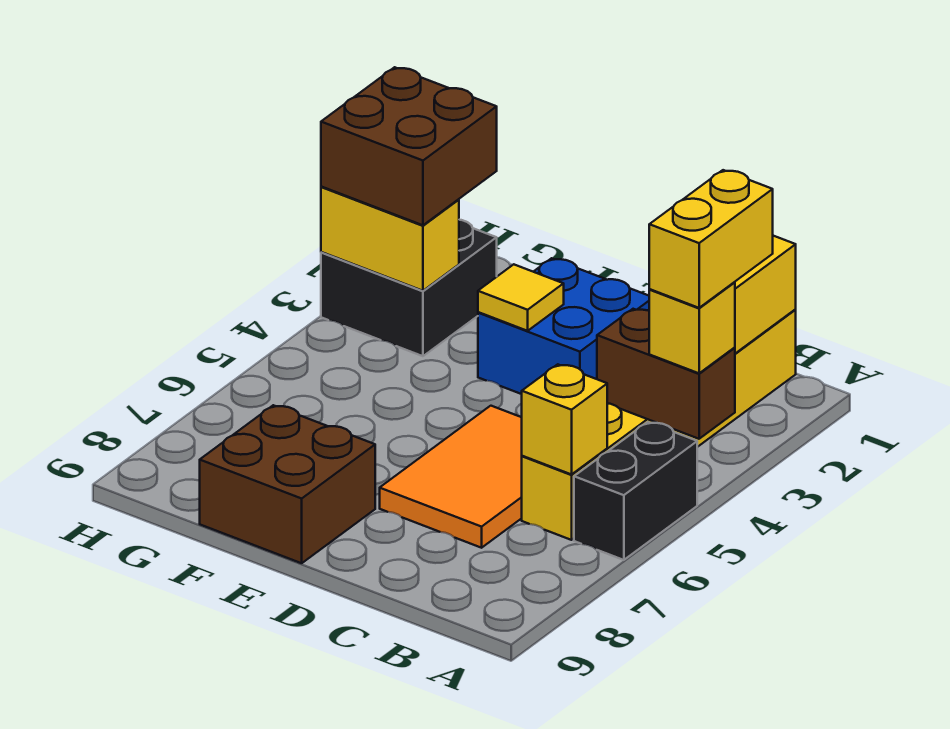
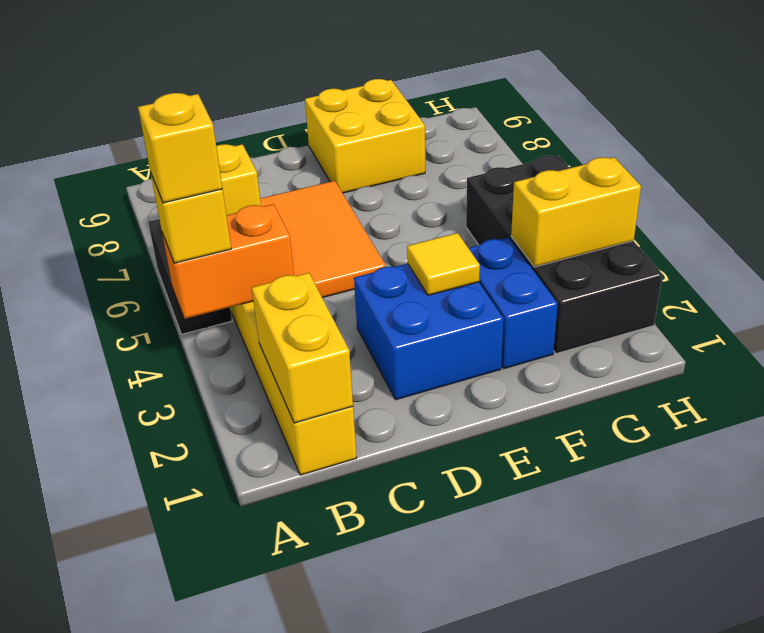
yellow 1x2 brick [649,170,773,308] -> yellow 1x1 brick [138,93,223,203]
brown 1x2 brick [597,309,735,439] -> orange 1x2 brick [162,204,294,319]
brown 2x2 brick [200,405,375,563] -> yellow 2x2 brick [305,79,425,193]
none -> blue 1x2 brick [469,238,558,369]
black 2x2 brick [321,220,497,356] -> black 2x4 brick [466,156,662,354]
brown 2x2 brick [321,67,497,225] -> none

